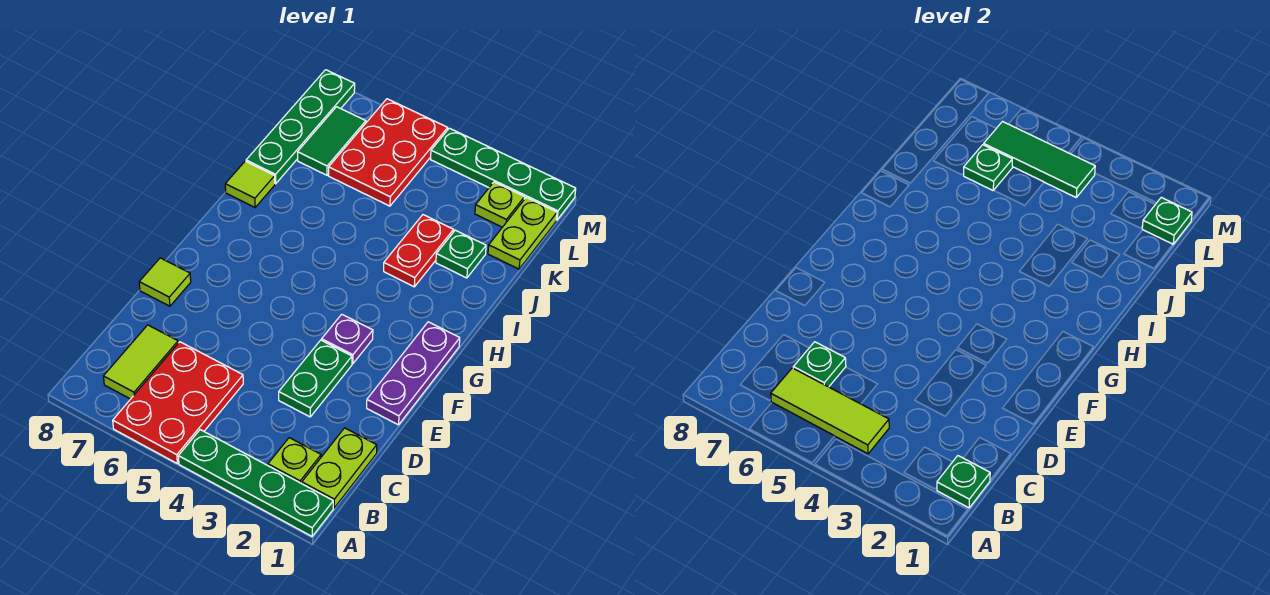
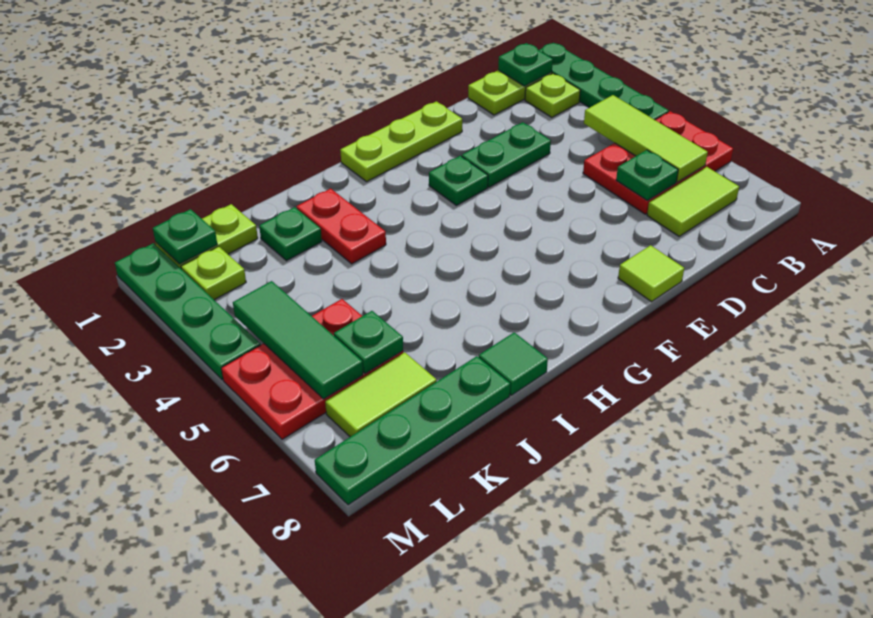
purple 1x3 plate [367,322,460,425] -> lime 1x3 plate [340,101,462,182]
purple 1x1 plate [322,314,373,364] -> green 1x1 plate [429,156,488,205]
red 1x2 plate [384,215,454,287] -> red 1x2 plate turned to [296,189,386,264]
lime 1x1 tile [225,161,275,207] -> green 1x1 tile [479,332,548,395]
green 1x2 tile [298,107,366,175] -> lime 1x2 tile [325,352,437,437]

